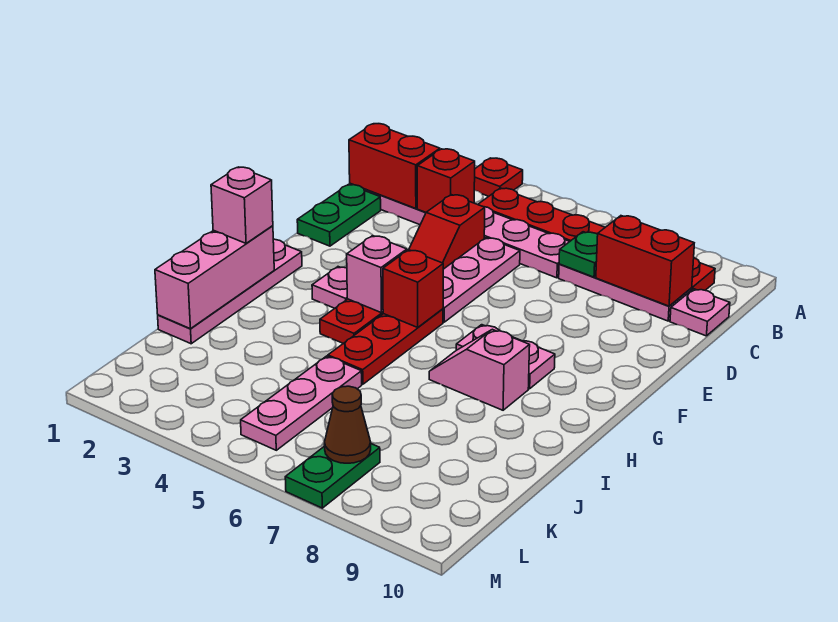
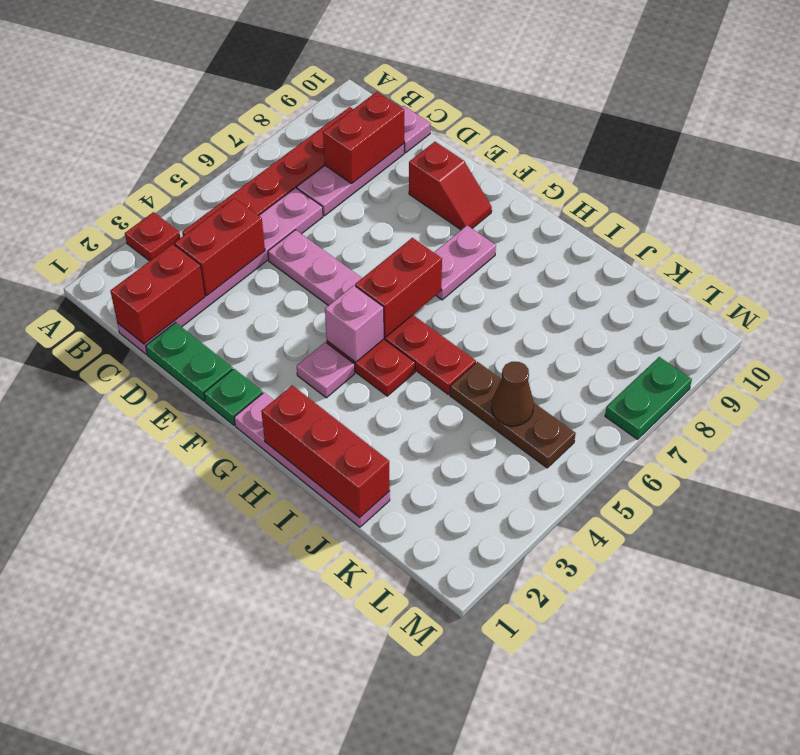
red 1x1 brick [417,149,475,213] -> red 1x2 brick [175,198,265,296]
green 1x1 plate [559,232,598,277] -> green 1x1 plate moved to [204,369,263,425]
red 1x2 slope [409,195,485,269] -> red 1x2 slope moved to [409,142,492,230]
red 1x1 brick [383,250,443,327] -> red 1x2 brick [355,238,442,337]
pink 1x3 brick [155,226,274,329] -> red 1x3 brick [261,385,390,518]
pink 1x1 brick [211,167,273,243] -> none
pink 1x2 slope [429,329,530,410] -> none
pink 1x3 plate [241,356,362,450] -> brown 1x3 plate [450,362,576,468]
green 1x2 plate [285,444,380,508] -> green 1x2 plate turned to [605,357,692,439]
brown 1x1 cone [325,386,371,463] -> brown 1x1 cone moved to [492,362,534,426]

